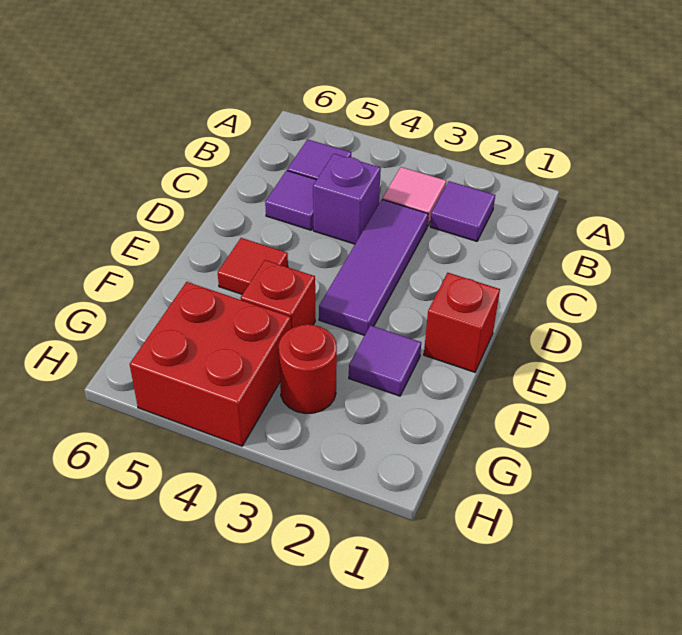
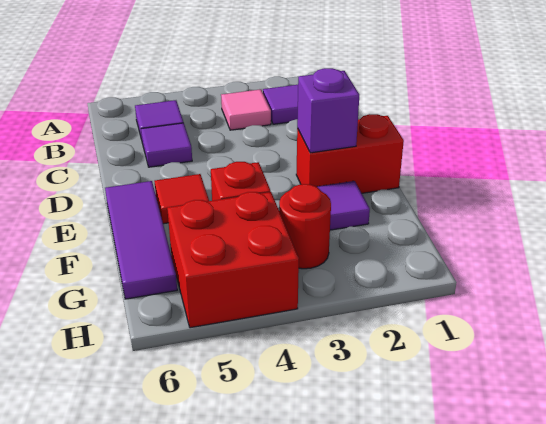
purple 1x3 tile [319,200,428,335] -> purple 1x3 tile moved to [105,181,177,299]
purple 1x1 brick [313,154,381,244] -> purple 1x1 brick moved to [297,68,359,153]
red 1x1 brick [424,273,500,372] -> red 1x2 brick [296,114,404,193]

